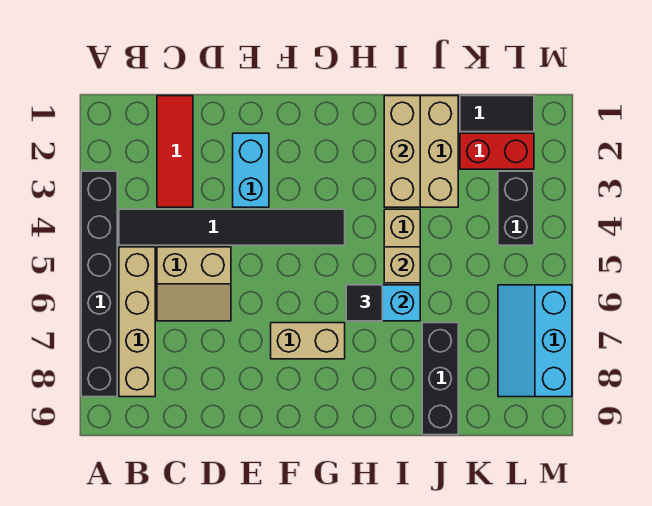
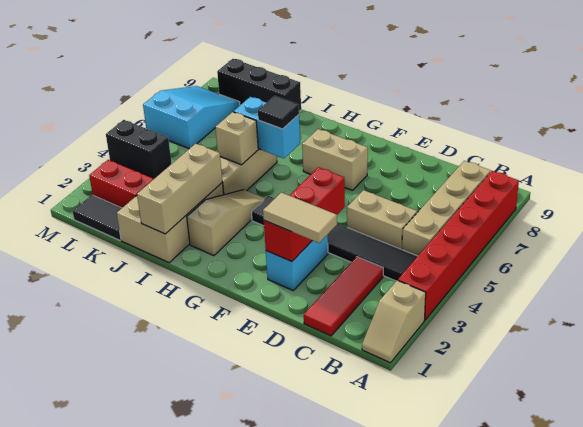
none -> tan 1x2 slope [362,280,426,363]
black 1x6 brick [81,171,117,397] -> red 1x6 brick [398,171,519,320]
none -> tan 1x2 tile [263,192,337,243]
none -> red 1x3 brick [264,167,345,262]
none -> tan 1x3 slope [187,190,265,256]
black 1x3 brick [422,323,458,435] -> black 1x3 brick turned to [217,59,301,111]
black 1x2 brick [498,171,534,245] -> black 1x2 brick turned to [106,120,172,179]
cyan 2x3 slope [498,285,572,397] -> cyan 2x3 slope turned to [143,86,240,149]

